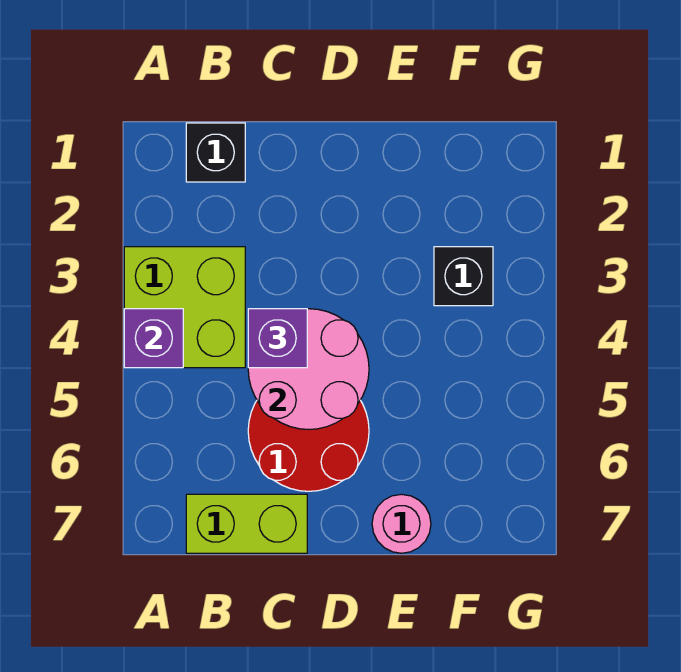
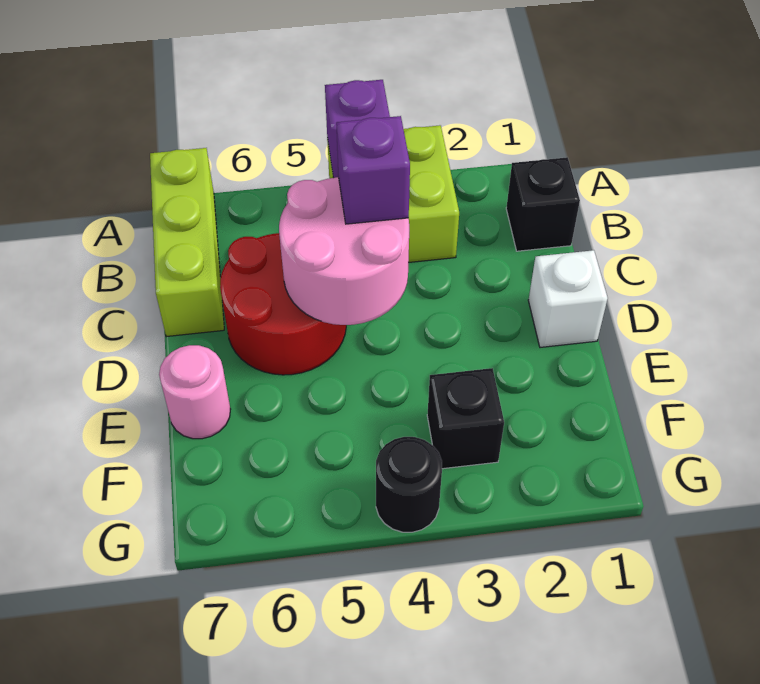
lime 1x2 brick [186,494,307,553] -> lime 1x3 brick [150,148,224,337]
none -> white 1x1 brick [528,250,608,347]
none -> black 1x1 round brick [376,437,442,532]

